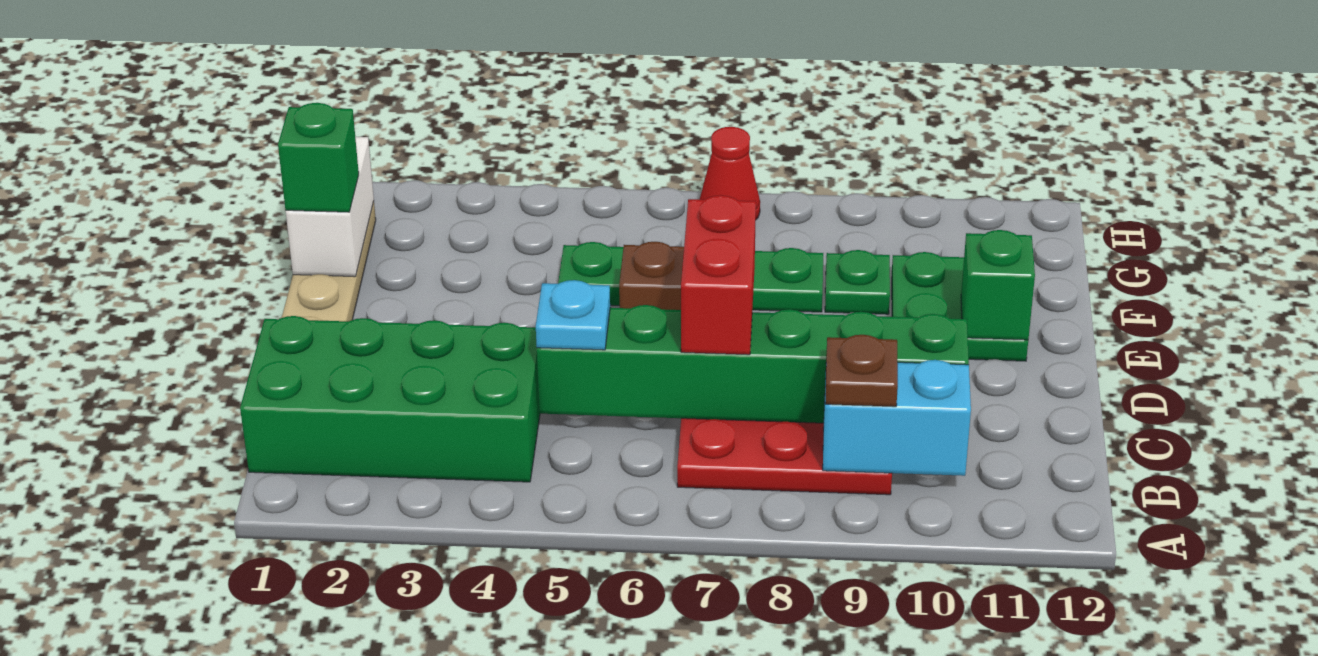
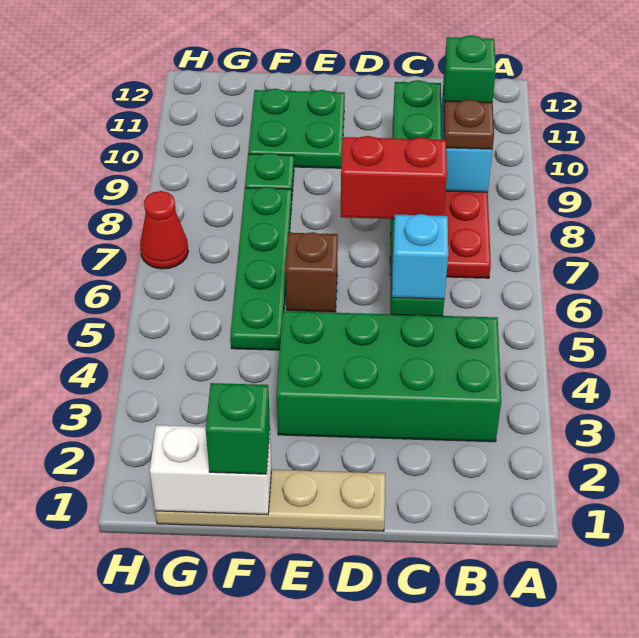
green 2x4 brick [240,316,540,482] -> green 2x4 brick turned to [277,311,501,442]
cyan 1x1 plate [536,280,610,350] -> cyan 1x1 brick [392,214,448,299]
green 1x1 brick [961,230,1035,340] -> green 1x1 brick moved to [443,35,496,107]

